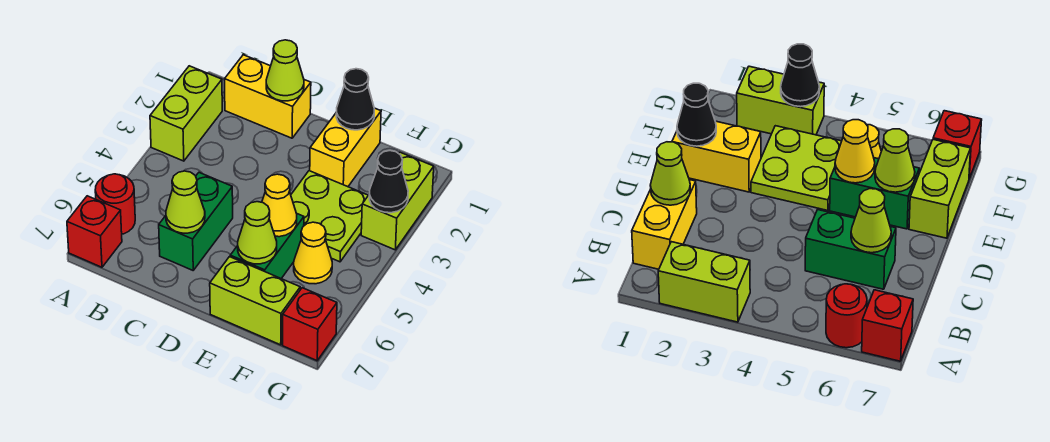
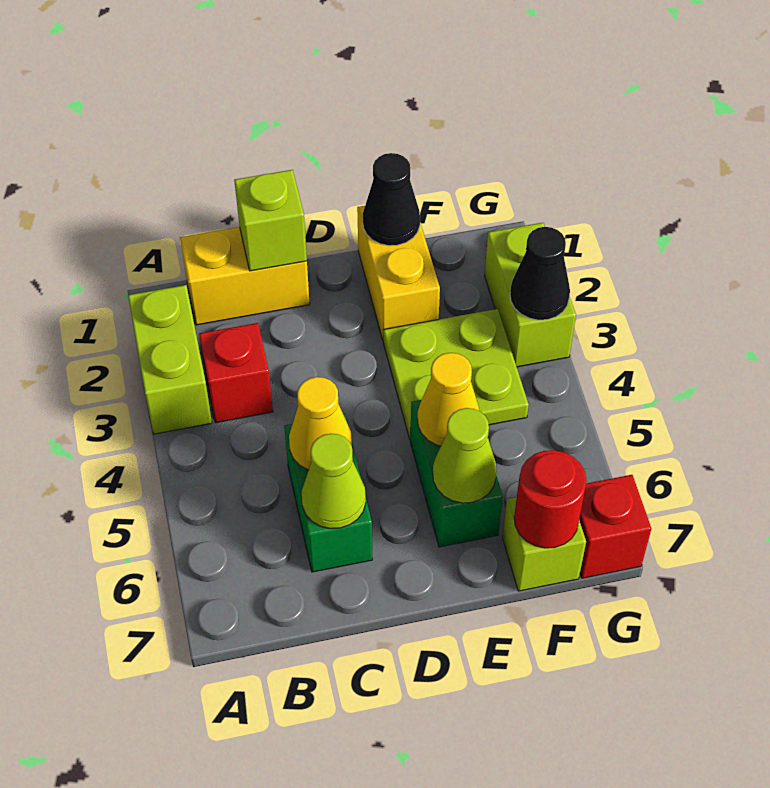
red 1x1 round brick [95,174,135,234] -> red 1x1 round brick moved to [514,450,587,548]
red 1x1 brick [67,196,122,267] -> red 1x1 brick moved to [199,323,273,423]
lime 1x1 cone [266,40,304,101] -> lime 1x1 brick [234,170,307,271]
lime 1x2 brick [210,257,300,345] -> lime 1x1 brick [502,497,586,591]
yellow 1x1 cone [294,222,332,284] -> yellow 1x1 cone moved to [289,377,352,470]

